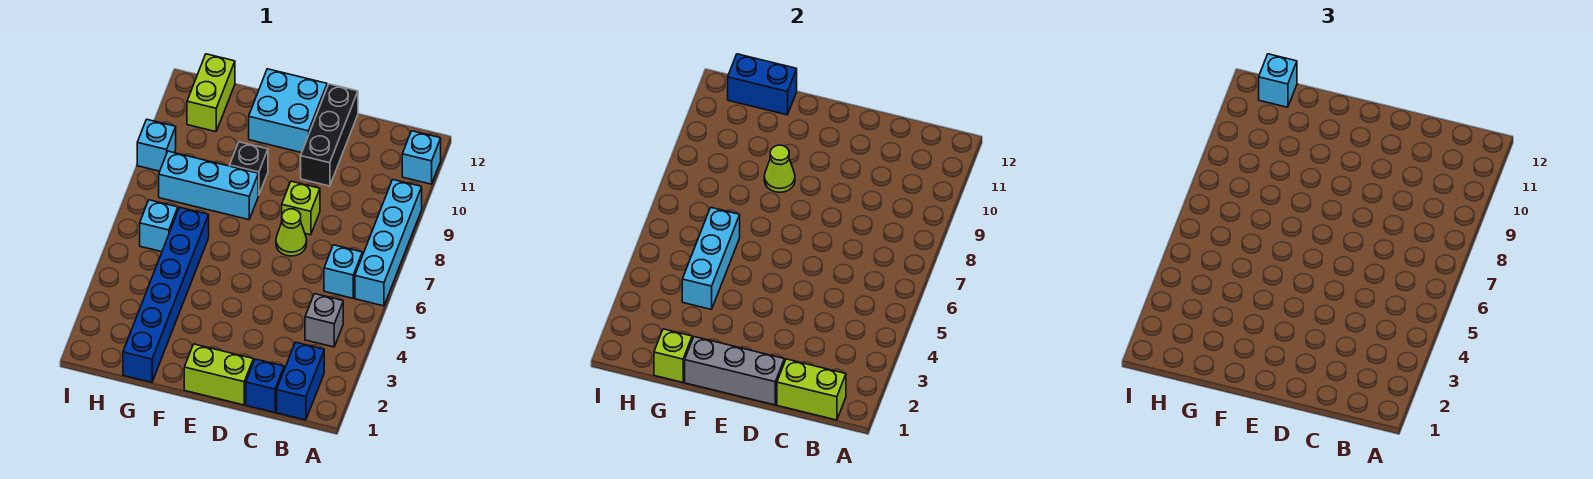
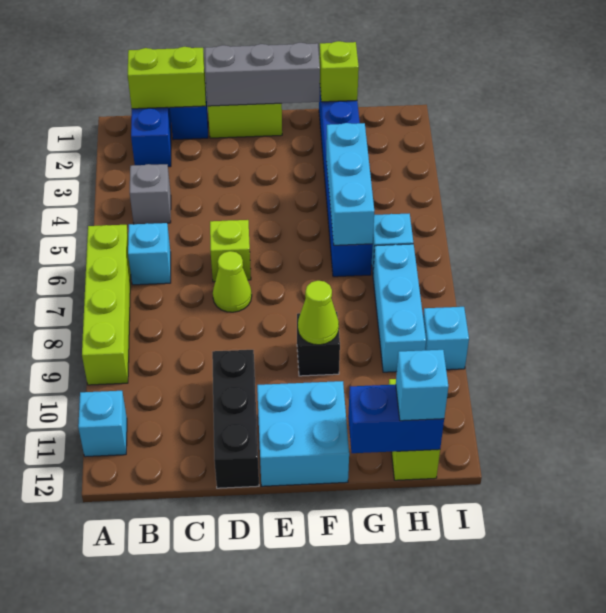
cyan 1x4 brick [355,180,422,306] -> lime 1x4 brick [82,225,131,385]
lime 1x1 brick [282,181,320,235] -> lime 1x1 brick moved to [210,220,251,282]
cyan 1x3 brick [159,151,258,220] -> cyan 1x3 brick turned to [373,244,426,372]

